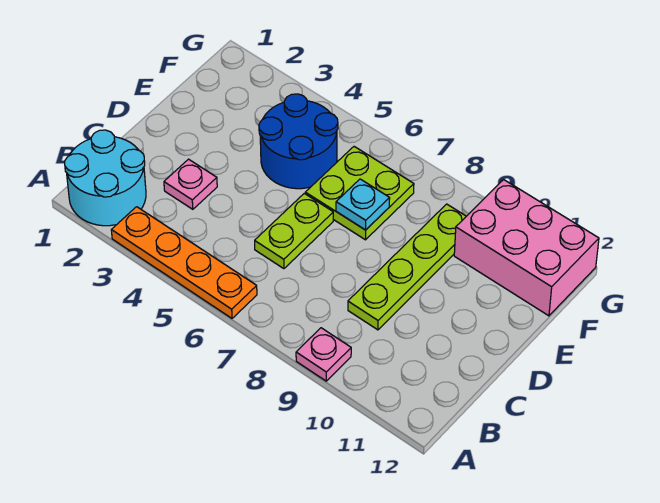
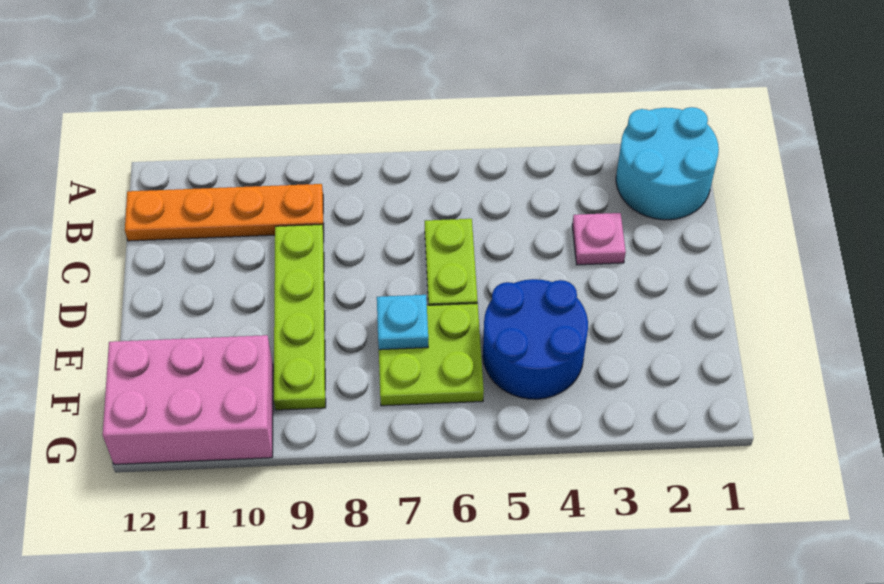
orange 1x4 plate [111,207,257,318] -> orange 1x4 plate moved to [125,184,324,241]
pink 1x1 plate [296,328,351,381] -> none

